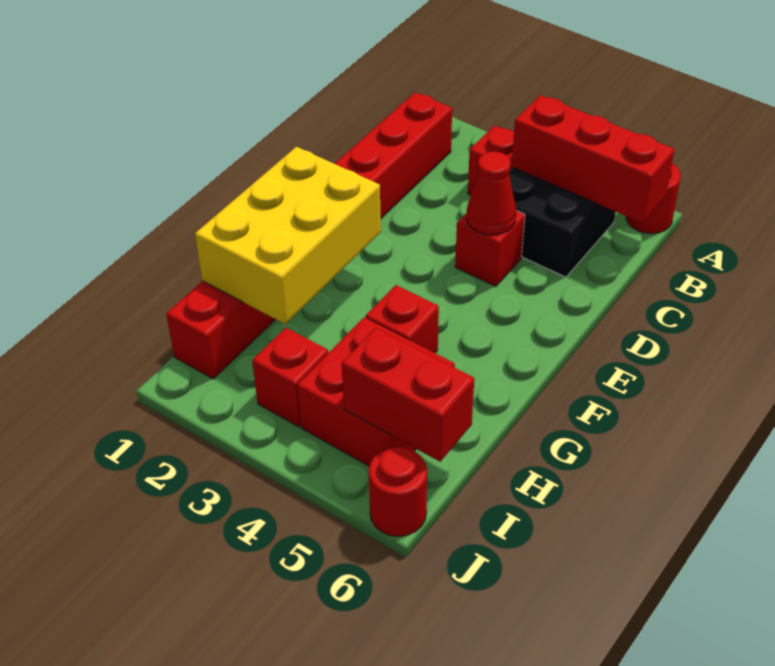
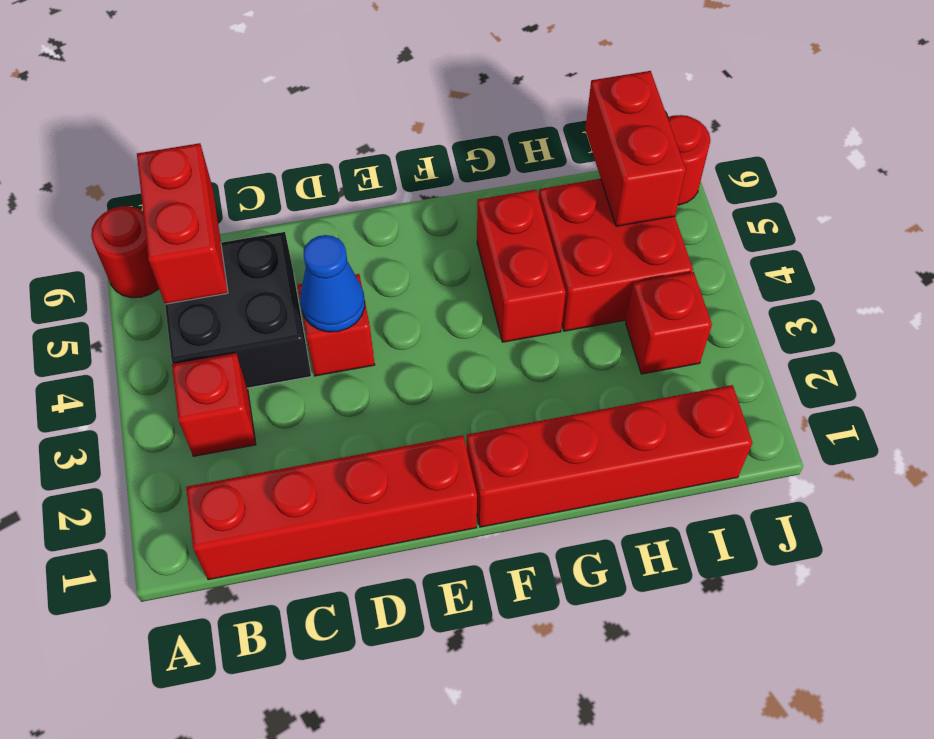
red 1x3 brick [512,95,675,223] -> red 1x2 brick [137,143,228,304]
red 1x1 cone [466,152,516,235] -> blue 1x1 cone [300,235,365,332]
yellow 2x3 brick [195,147,381,324] -> none
red 1x1 brick [365,285,439,353] -> red 1x2 brick [477,190,566,342]

